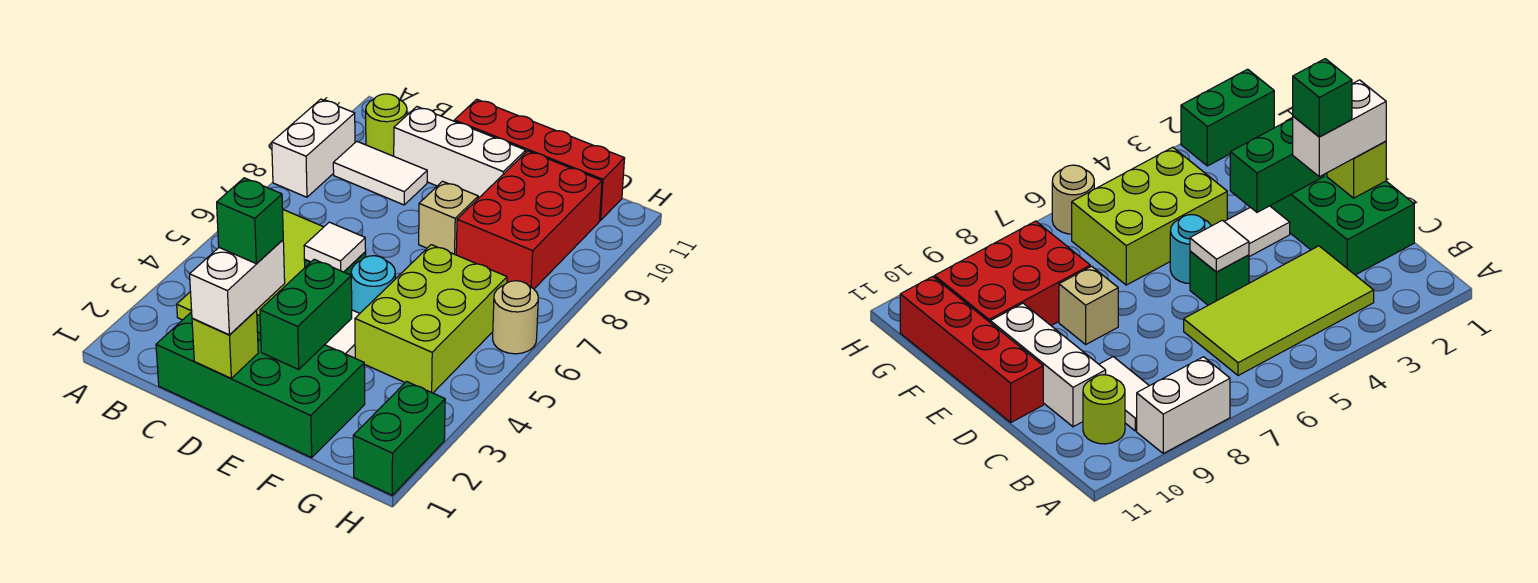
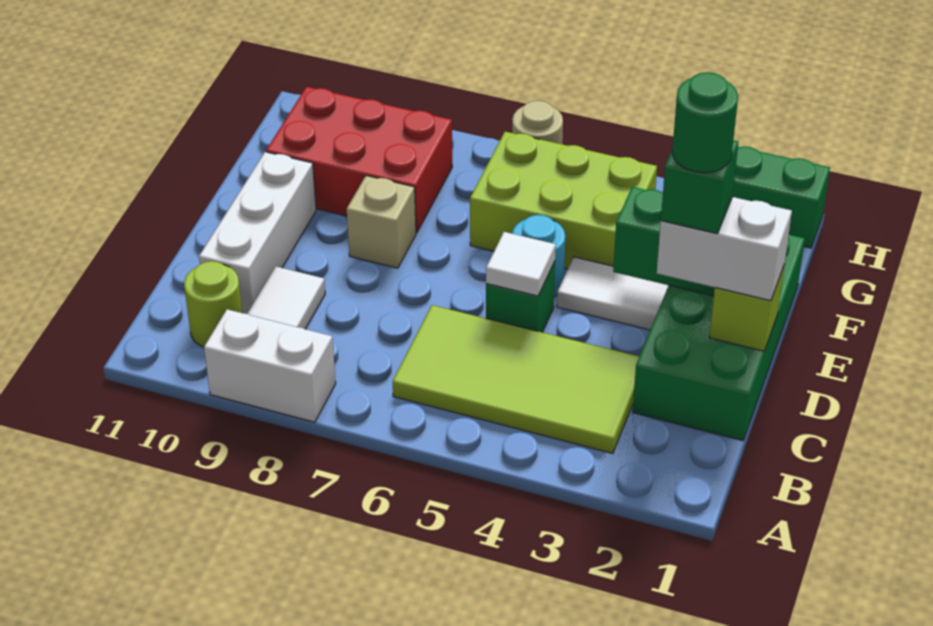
none -> green 1x1 round brick [672,72,738,173]
red 1x4 brick [454,99,625,221] -> none

